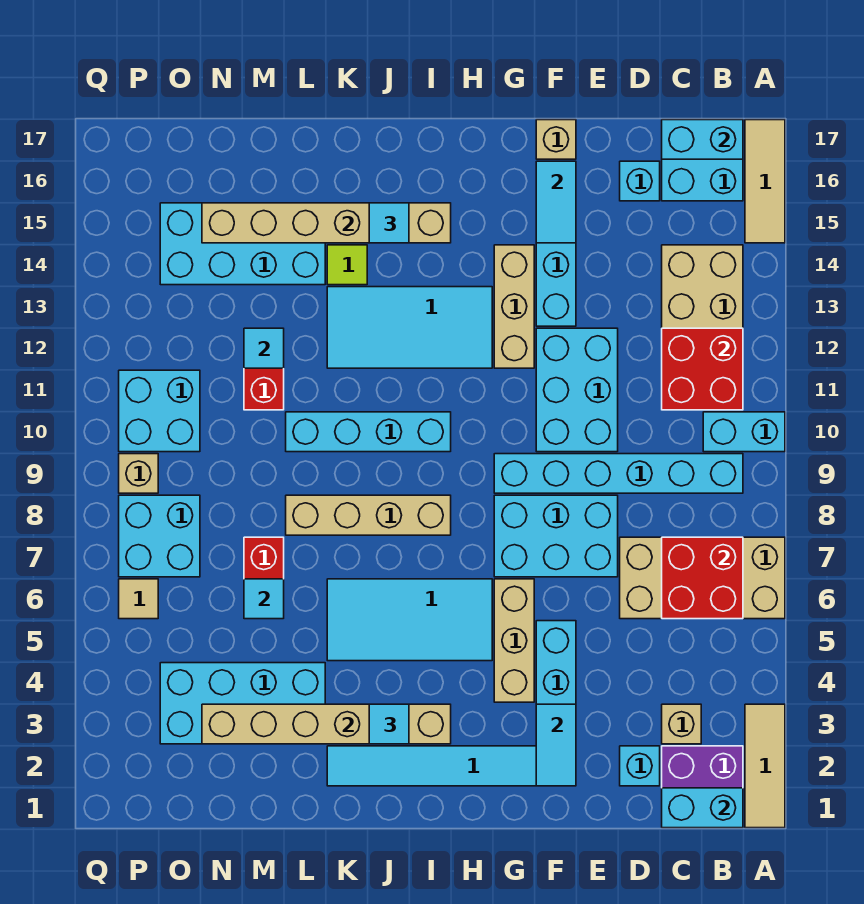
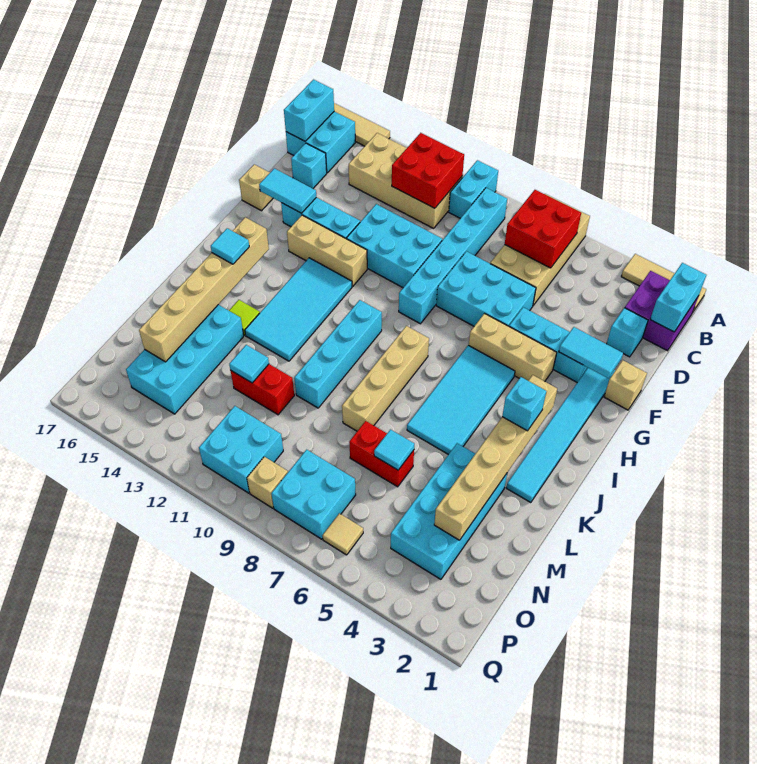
tan 1x1 brick [662,704,701,744] -> tan 1x1 brick moved to [604,360,647,410]
cyan 2x3 brick [494,495,618,577] -> cyan 2x3 brick turned to [436,251,536,326]
cyan 1x1 tile [369,704,409,744] -> cyan 1x1 brick [502,377,546,431]

